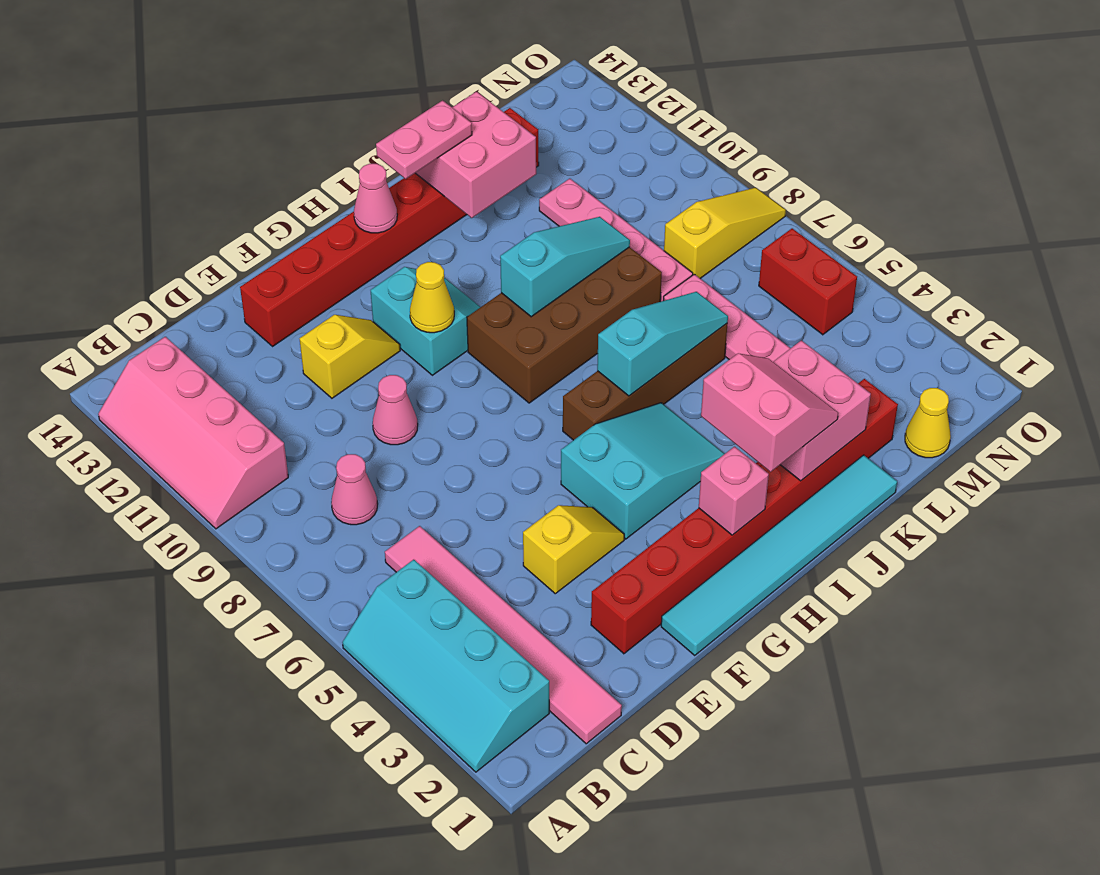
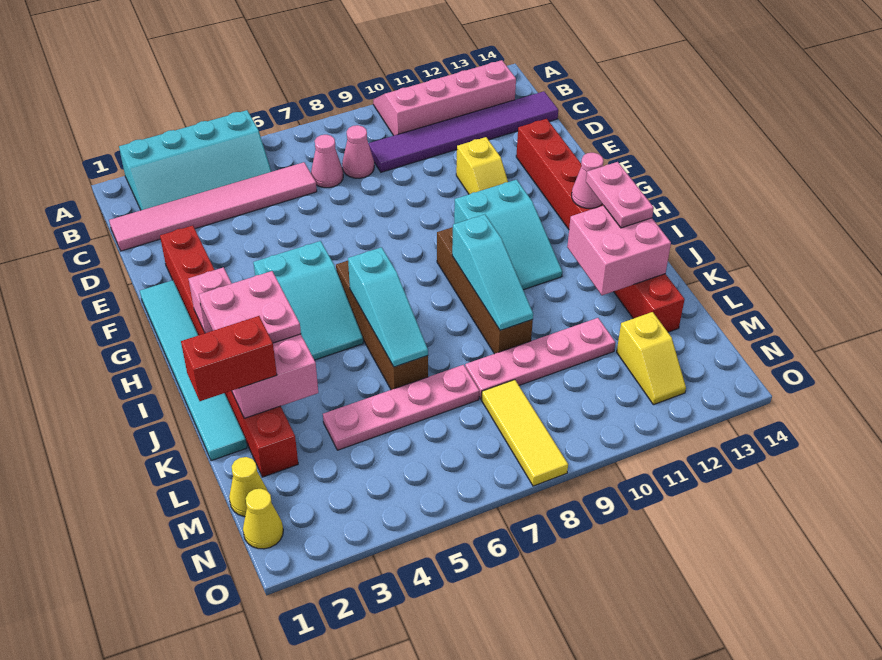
cyan 2x4 slope [342,560,549,772] -> cyan 2x4 slope turned to [119,110,272,210]
none -> purple 1x6 tile [368,91,558,172]
yellow 1x2 slope [523,505,624,594] -> yellow 1x2 slope moved to [617,312,686,405]
pink 1x1 cone [373,375,418,445] -> pink 1x1 cone moved to [311,135,343,188]
cyan 2x2 slope [371,267,480,375] -> cyan 2x3 slope [454,180,562,290]
yellow 1x1 cone [410,262,454,333] -> yellow 1x1 cone moved to [243,489,283,549]
brown 2x4 brick [467,247,662,403] -> brown 1x4 brick [437,227,533,354]
pink 2x2 slope [701,353,838,472] -> pink 2x2 plate [199,271,301,343]
yellow 1x3 slope [664,188,786,278] -> yellow 1x3 tile [482,380,568,486]
red 1x2 brick [759,228,857,335] -> red 1x2 brick moved to [181,316,277,401]

